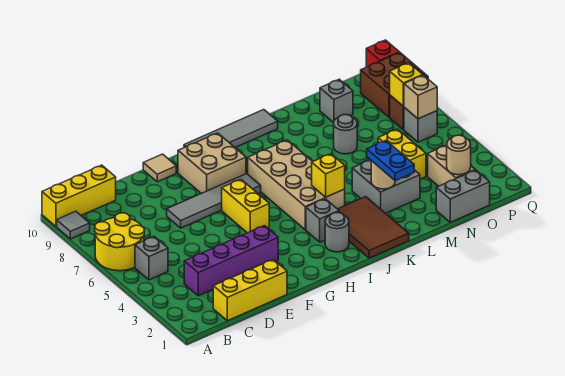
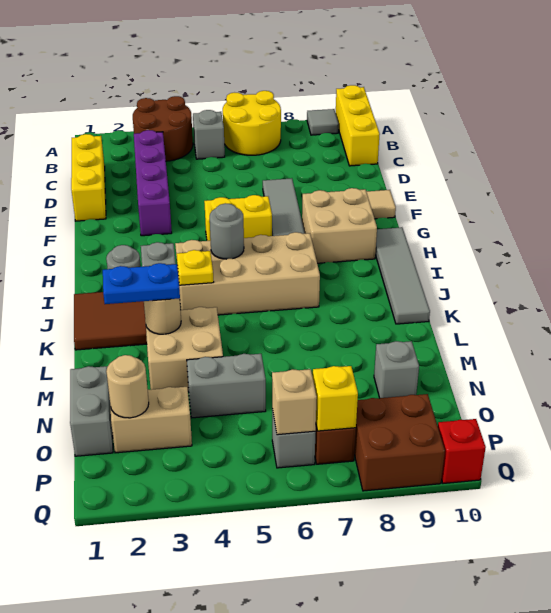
none -> brown 2x2 round brick [133,96,193,161]
yellow 1x1 brick [312,154,345,197] -> yellow 1x1 plate [177,250,214,285]
grey 2x2 brick [352,160,420,213] -> tan 2x2 brick [146,307,223,391]
grey 1x1 round brick [334,115,357,154] -> grey 1x1 round brick moved to [210,203,244,259]
yellow 1x2 brick [378,129,426,179] -> grey 1x2 brick [187,354,266,418]

